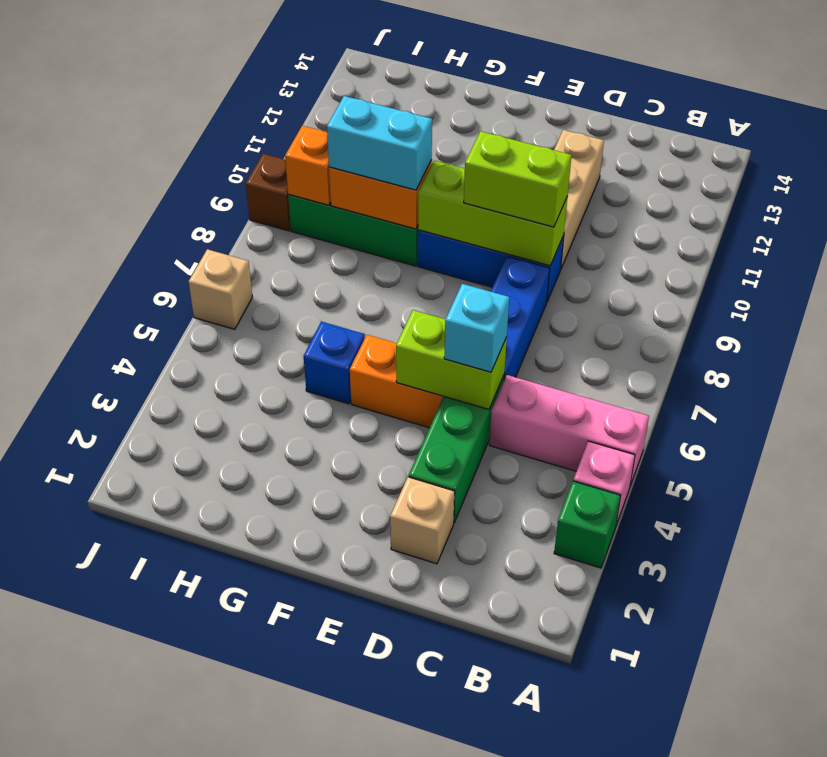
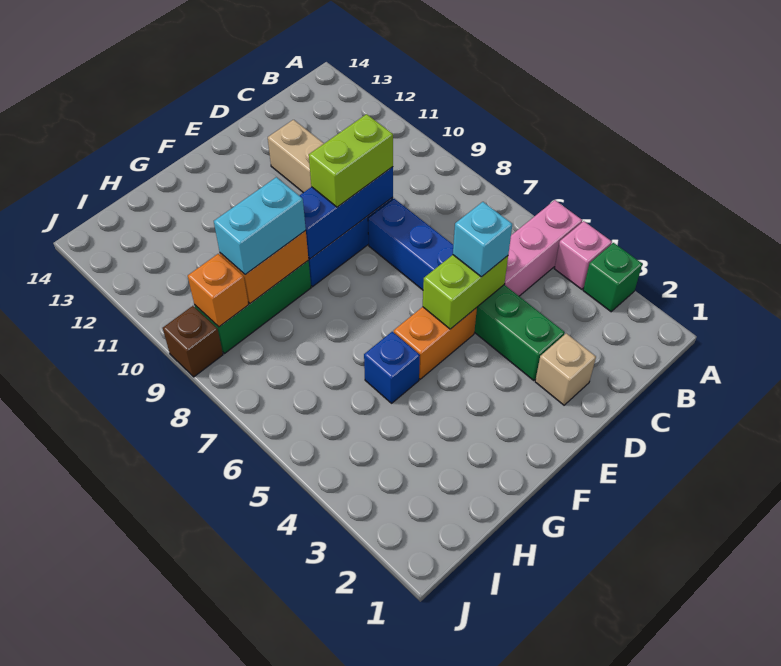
lime 1x3 brick [418,160,568,266] -> blue 1x3 brick [299,167,393,259]
tan 1x1 brick [189,249,252,329] -> none

